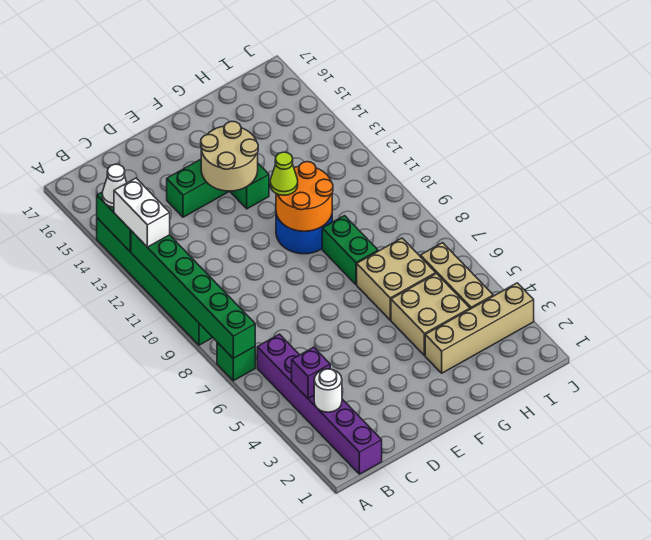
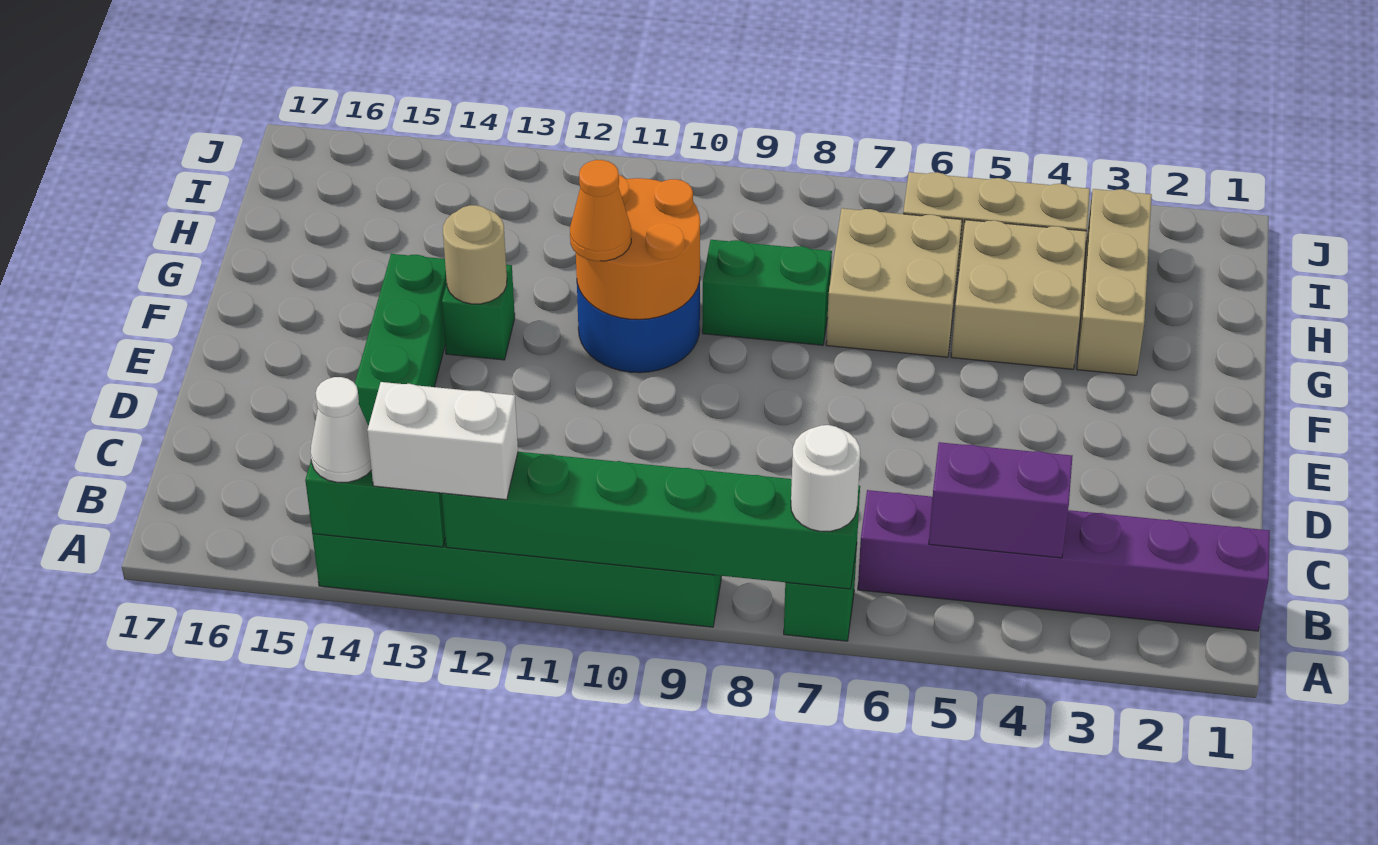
white 1x1 round brick [314,369,342,412] -> white 1x1 round brick moved to [791,425,860,531]
purple 1x1 brick [292,347,330,398] -> purple 1x2 brick [929,442,1072,558]
tan 2x2 round brick [201,121,258,191] -> tan 1x1 round brick [443,205,507,304]
lime 1x1 cone [270,152,298,195] -> orange 1x1 cone [570,160,631,261]
tan 1x4 brick [425,283,534,373] -> tan 1x3 brick [1077,189,1152,375]

